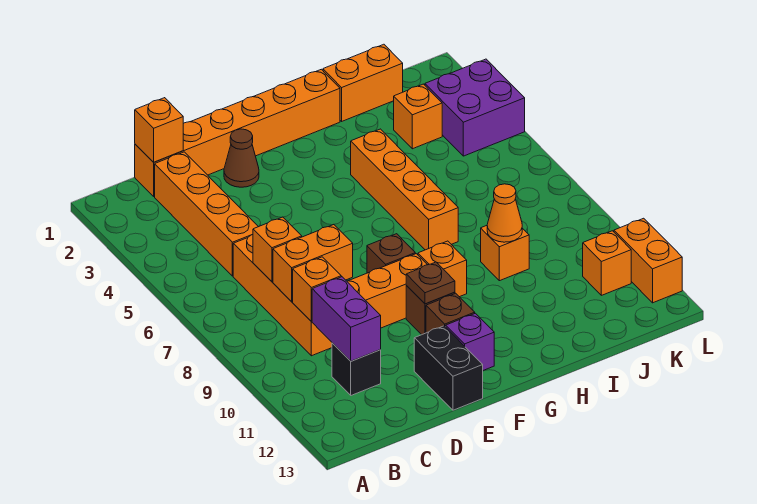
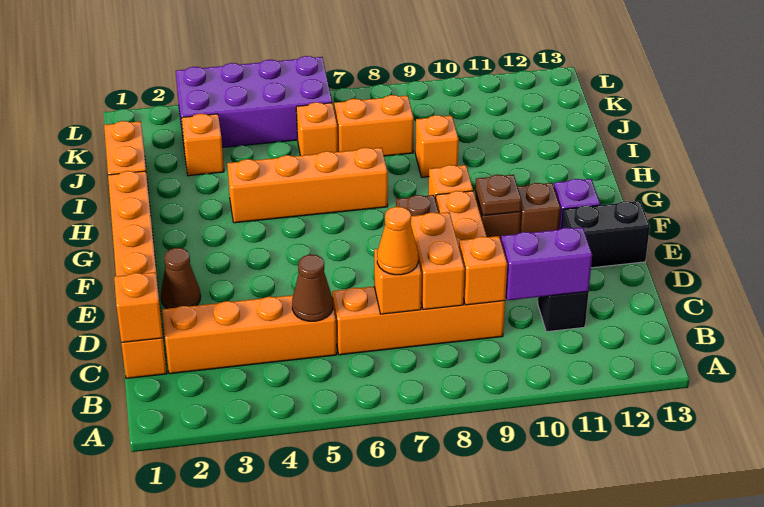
none -> brown 1x1 cone [292,255,333,321]
orange 1x1 cone [487,184,522,242] -> orange 1x1 cone moved to [377,207,418,275]
purple 2x2 brick [425,59,525,156] -> purple 2x4 brick [176,56,332,148]
orange 1x1 brick [583,231,631,295] -> orange 1x1 brick moved to [296,102,338,156]
orange 1x2 brick [614,218,682,303] -> orange 1x2 brick moved to [334,95,414,156]

